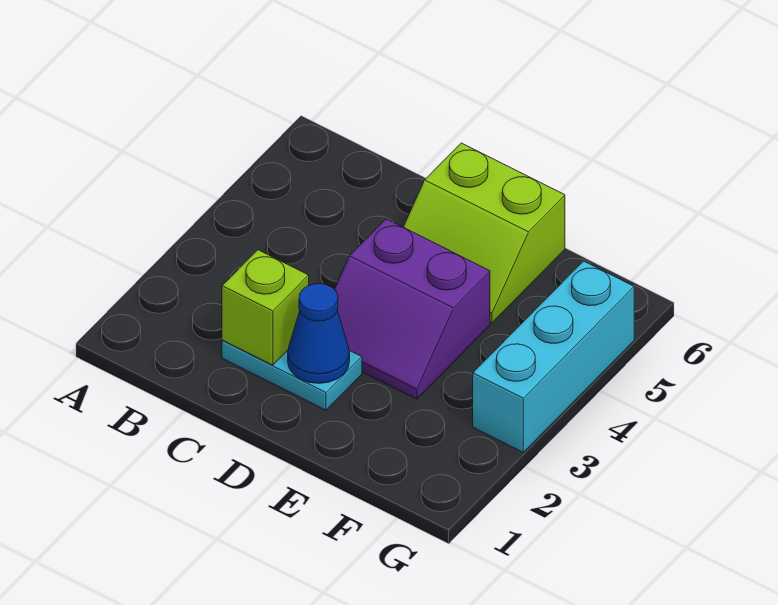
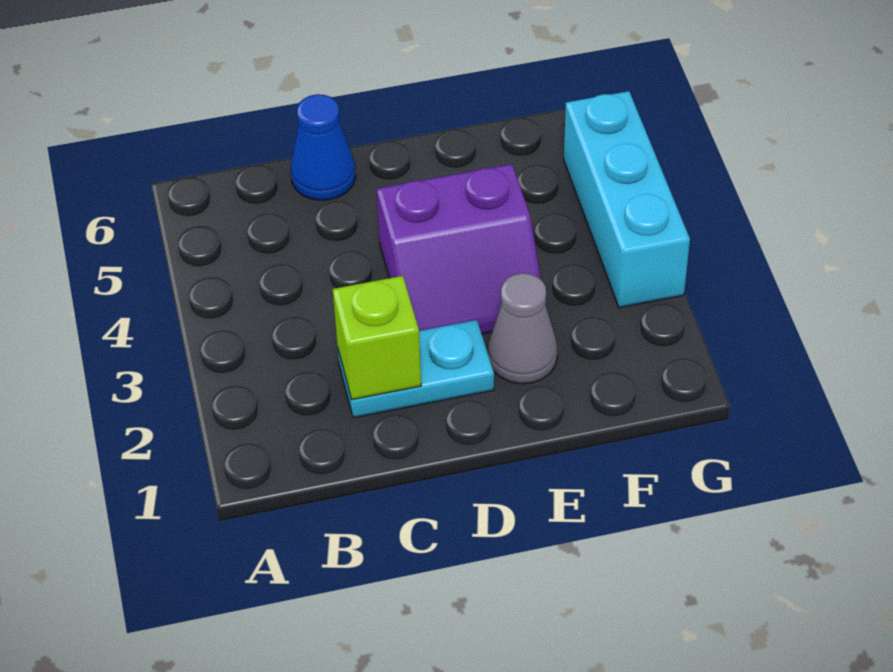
blue 1x1 cone [288,284,350,383] -> blue 1x1 cone moved to [291,94,356,200]
lime 2x2 slope [404,143,565,323] -> none
none -> grey 1x1 cone [488,273,557,384]

